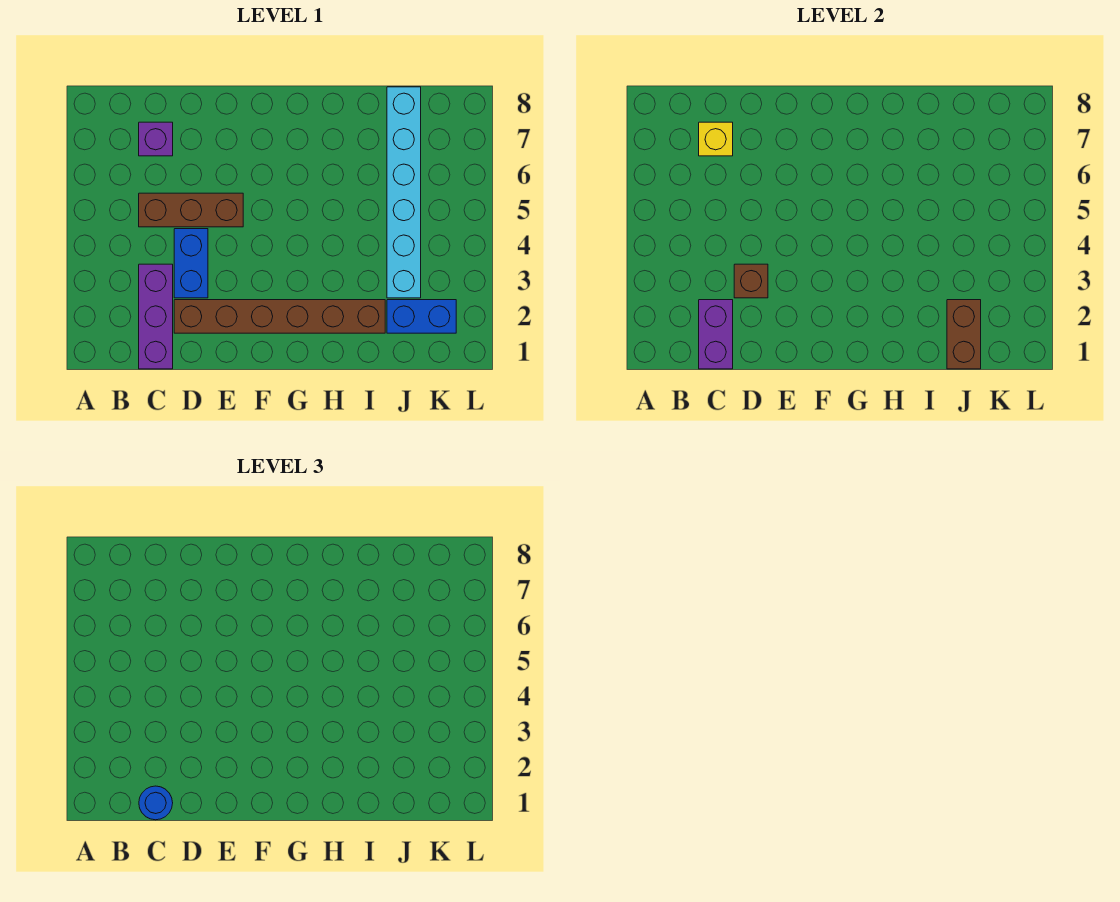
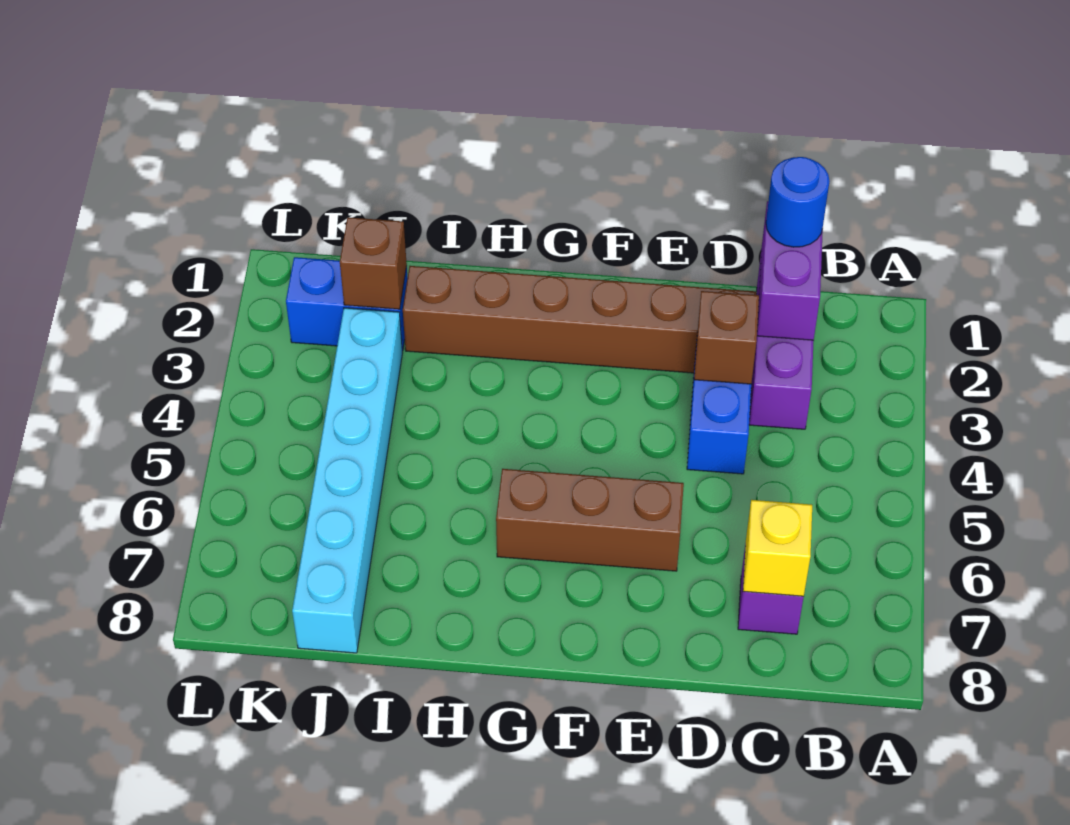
brown 1x3 brick [139,193,243,227] -> brown 1x3 brick moved to [496,469,684,571]
brown 1x2 brick [947,300,981,369] -> brown 1x1 brick [340,217,407,309]

